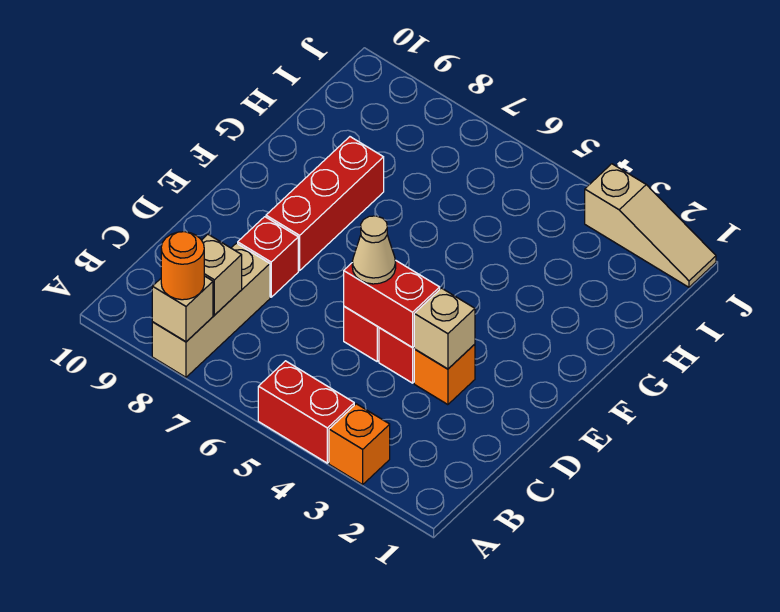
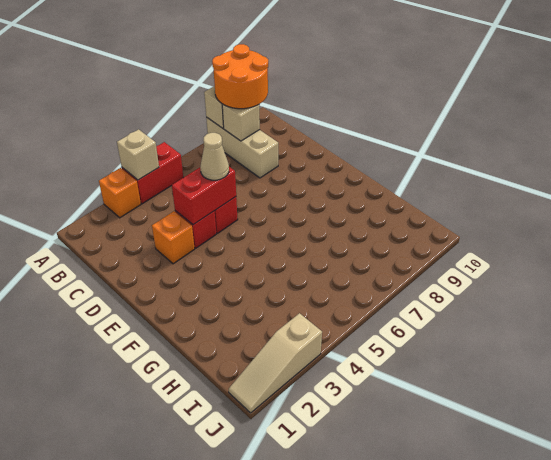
orange 1x1 round brick [161,232,204,300] -> orange 2x2 round brick [212,44,268,109]
tan 1x1 brick [414,288,475,369] -> tan 1x1 brick moved to [117,129,159,180]
red 1x1 brick [238,217,298,297] -> none
red 1x3 brick [266,137,384,271] -> none

